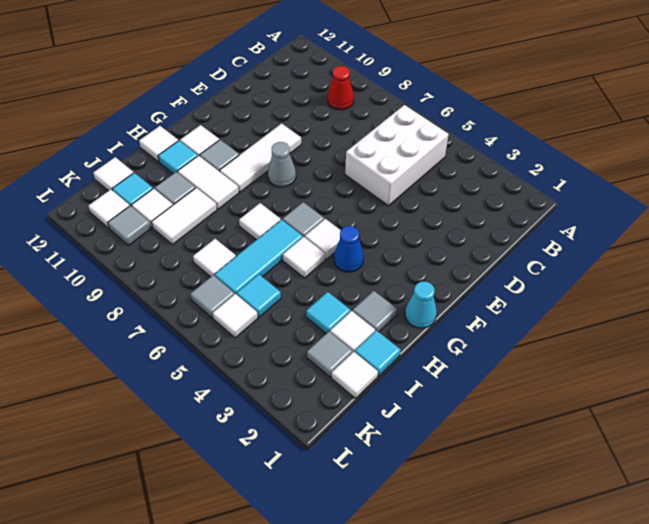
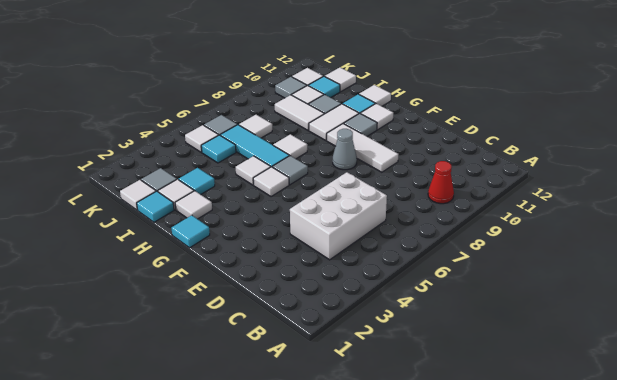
white 2x3 brick [345,105,448,206] -> white 2x3 brick turned to [290,172,387,260]
cyan 1x1 cone [405,282,437,328] -> cyan 1x1 tile [172,215,210,248]
blue 1x1 cone [334,226,364,272] -> none
grey 1x1 tile [353,291,397,332] -> white 1x1 tile [175,191,212,219]

